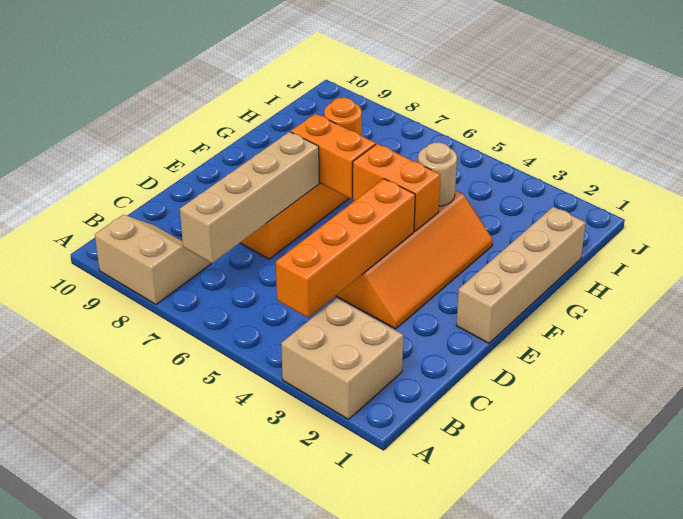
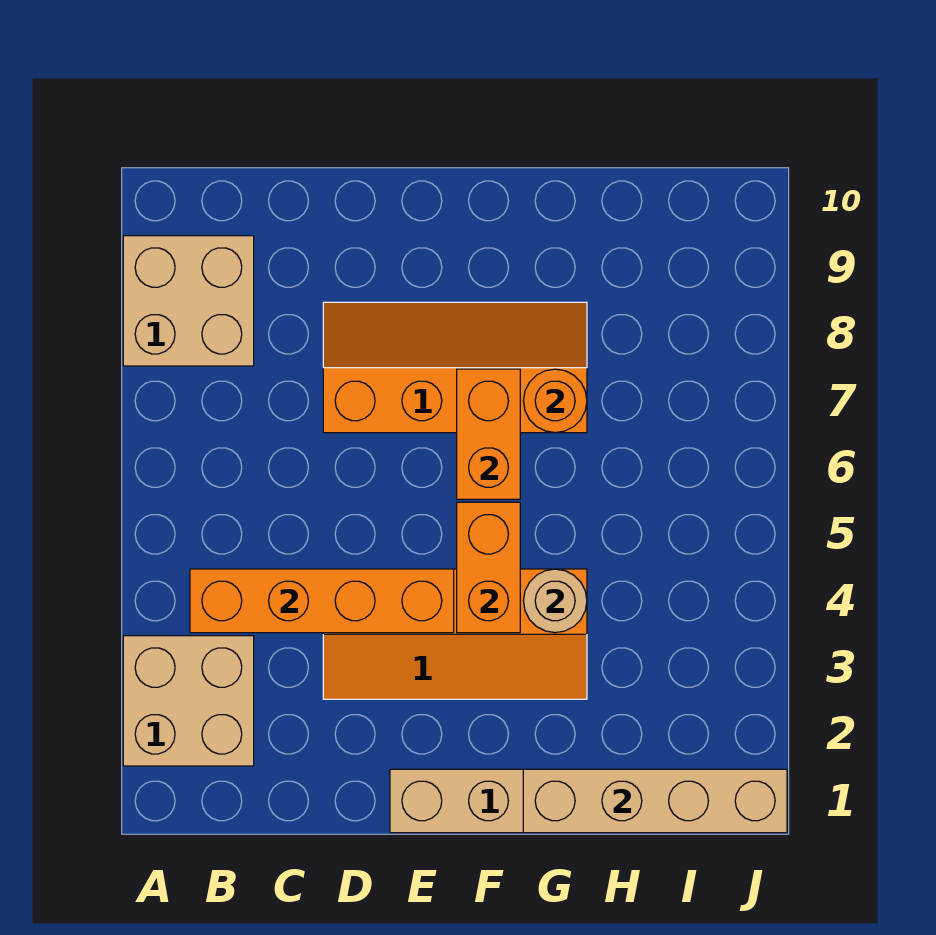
tan 2x2 slope [95,215,211,304] -> tan 2x2 brick [123,236,254,366]
tan 1x4 brick [180,132,319,263] -> tan 1x4 brick moved to [523,769,787,833]

